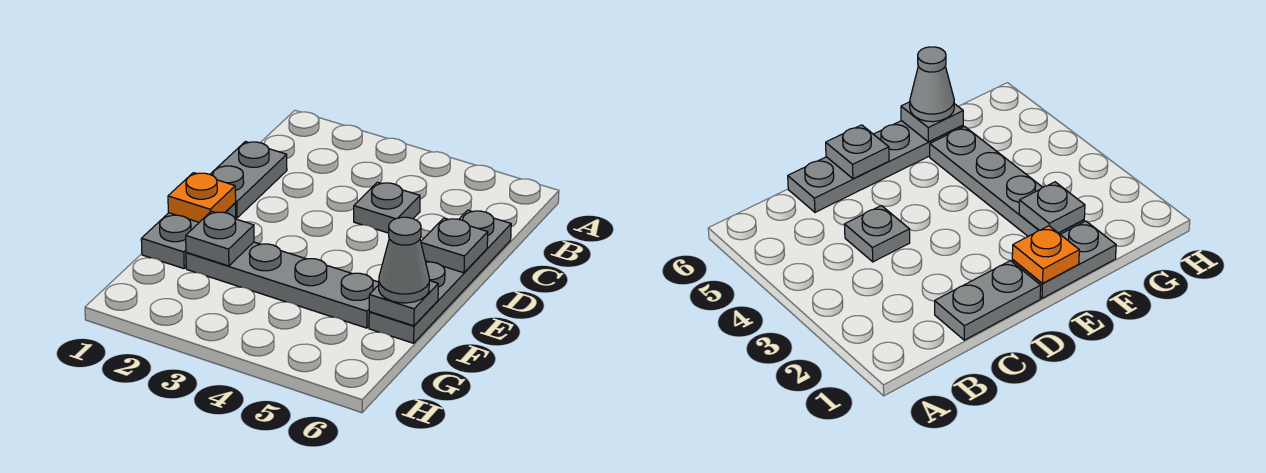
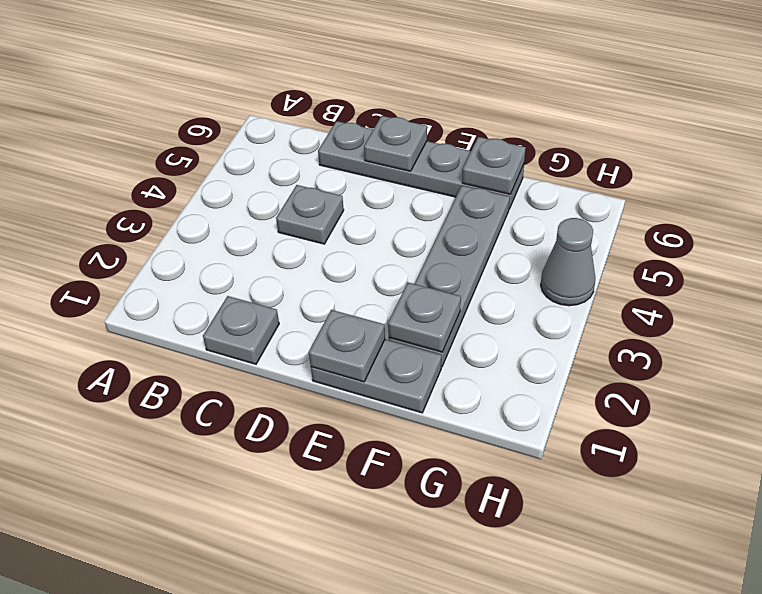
grey 1x2 plate [210,142,287,218] -> grey 1x1 plate [203,296,279,364]
orange 1x1 plate [168,173,236,222] -> grey 1x1 plate [309,310,385,382]
grey 1x1 cone [379,217,429,303] -> grey 1x1 cone moved to [541,218,595,306]

